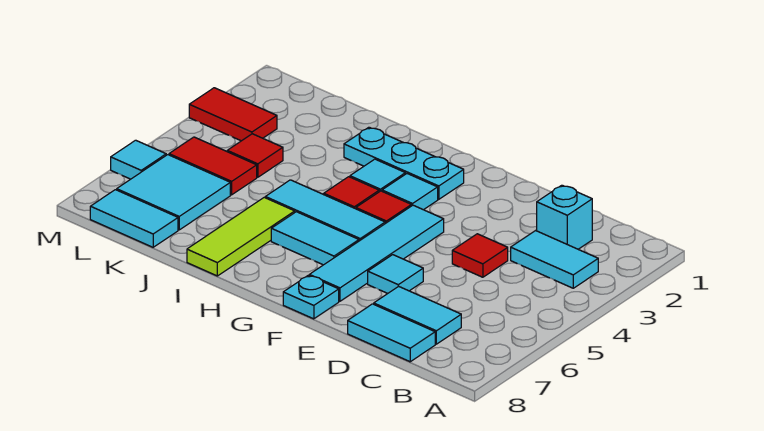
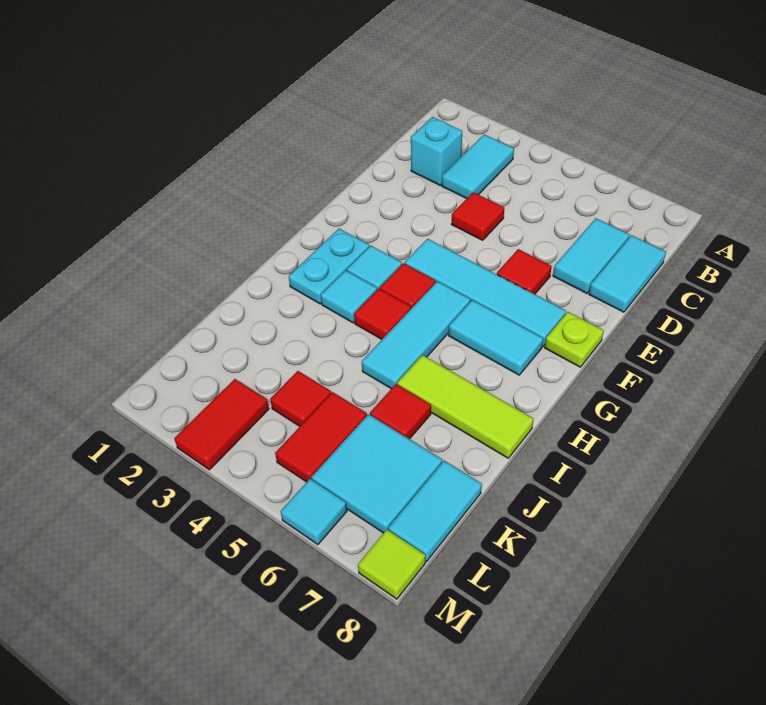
cyan 1x1 tile [368,255,423,294] -> red 1x1 tile [497,249,552,294]
cyan 1x1 plate [283,275,339,319] -> lime 1x1 plate [545,312,604,367]
cyan 1x3 plate [344,127,464,199] -> cyan 1x2 plate [289,229,369,304]
cyan 1x2 tile [271,212,359,265] -> cyan 1x2 tile turned to [449,300,543,375]
none -> red 1x1 tile [370,384,431,439]
none -> lime 1x1 tile [358,530,425,599]

